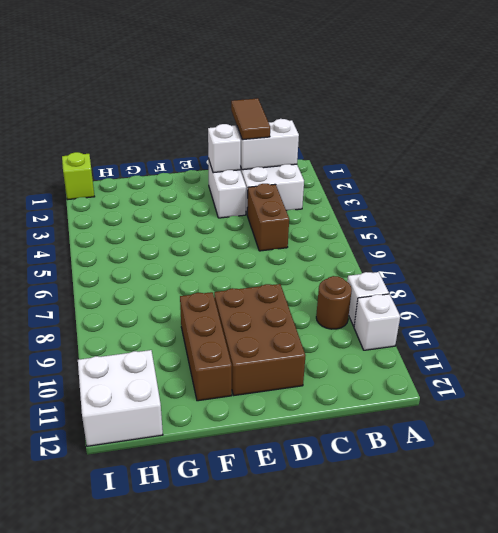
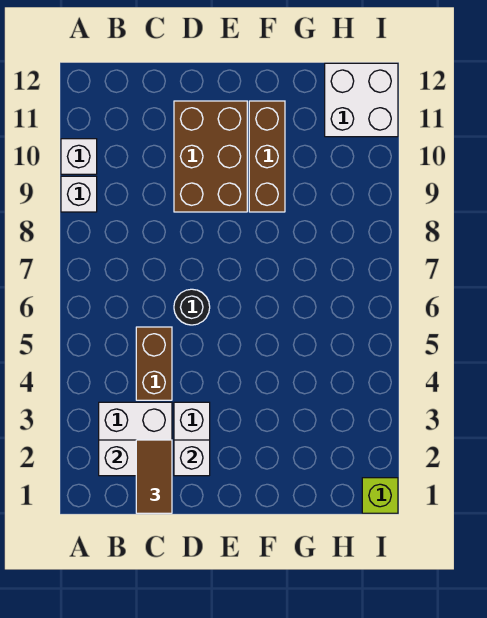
brown 1x1 round brick [316,276,352,329] -> none
none -> black 1x1 round brick [174,289,210,325]

